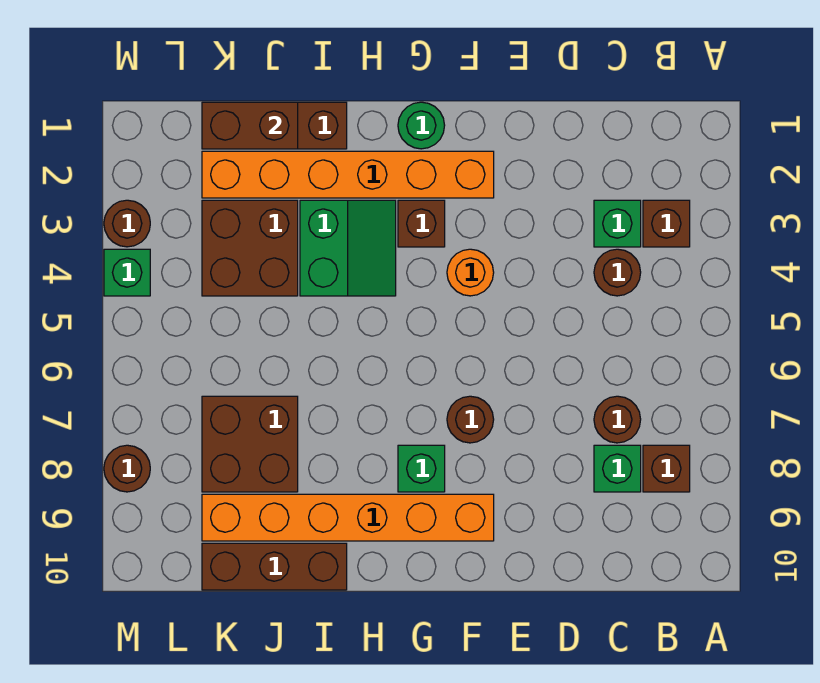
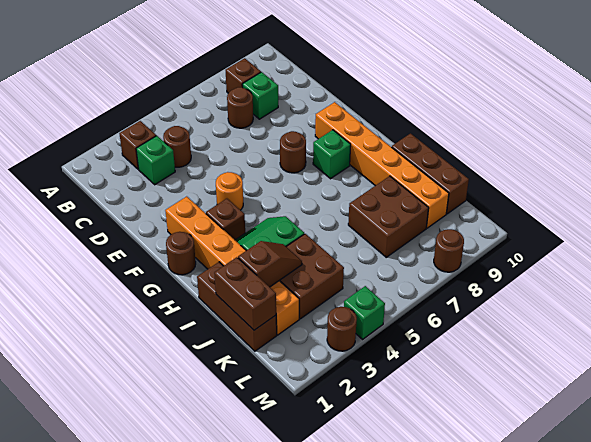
green 1x1 round brick [398,102,445,149] -> brown 1x1 round brick [166,232,196,275]
none -> brown 1x2 slope [238,241,302,287]

